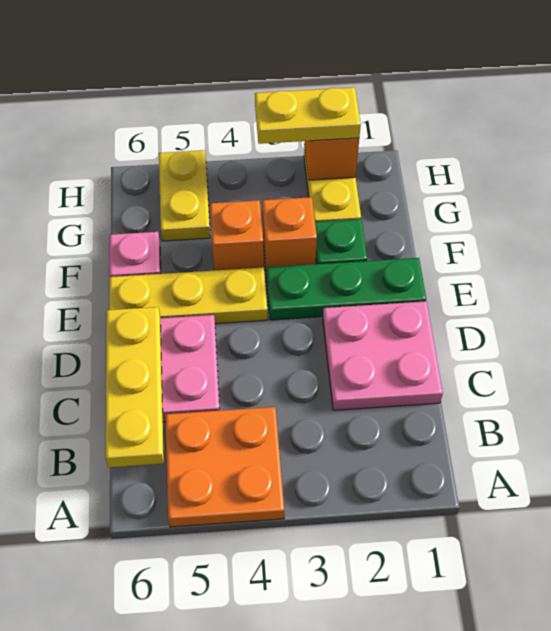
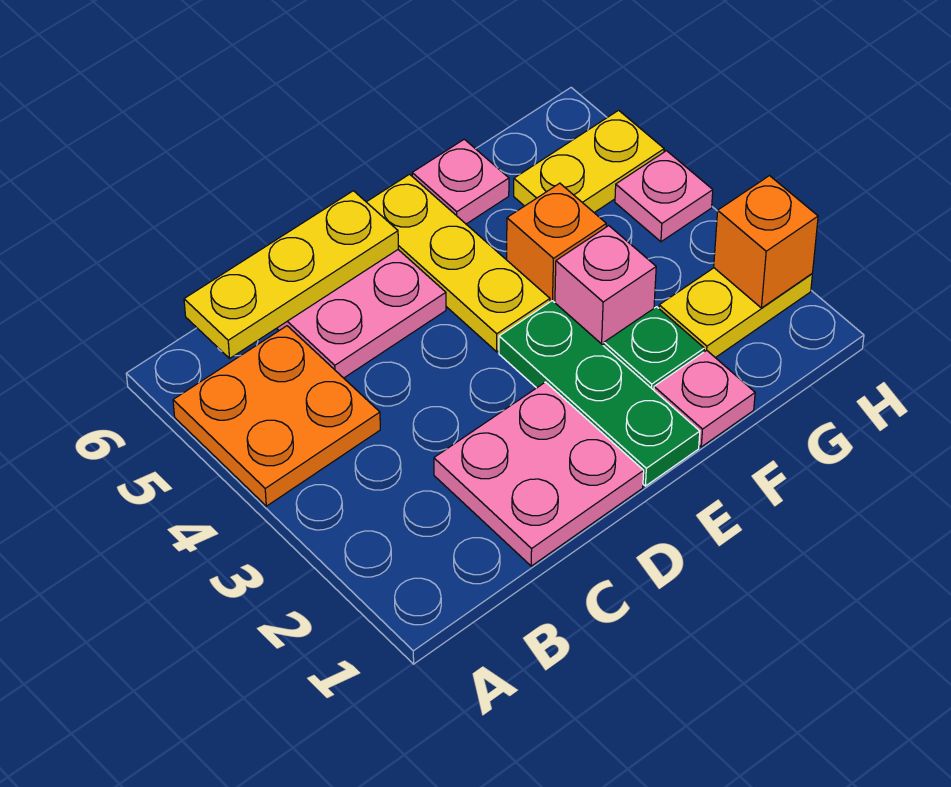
none -> pink 1x1 plate [654,350,755,447]
orange 1x1 brick [262,197,317,267] -> pink 1x1 brick [555,226,656,346]
yellow 1x2 plate [255,87,361,144] -> none
none -> pink 1x1 plate [615,151,713,242]

